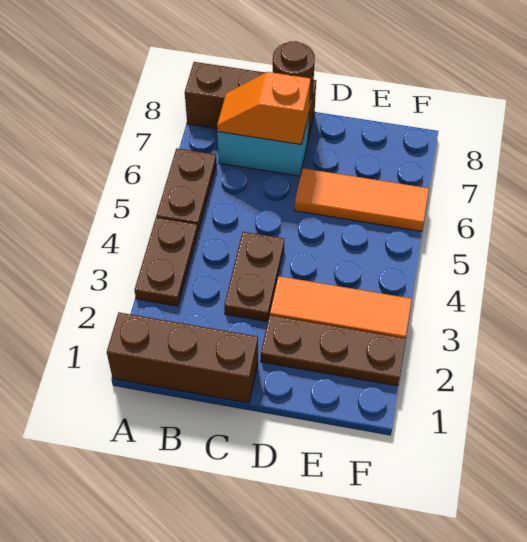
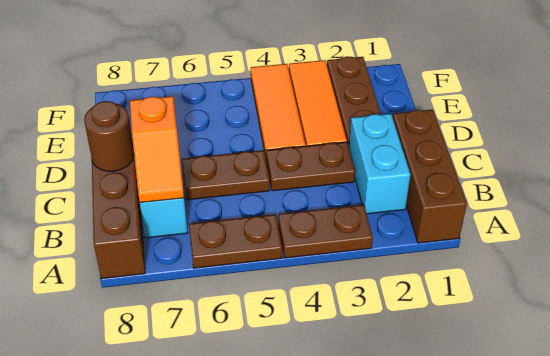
none -> cyan 1x2 brick [349,114,411,214]
none -> brown 1x2 plate [182,150,270,200]
orange 1x3 tile [295,168,429,231] -> orange 1x3 tile moved to [251,64,306,157]

